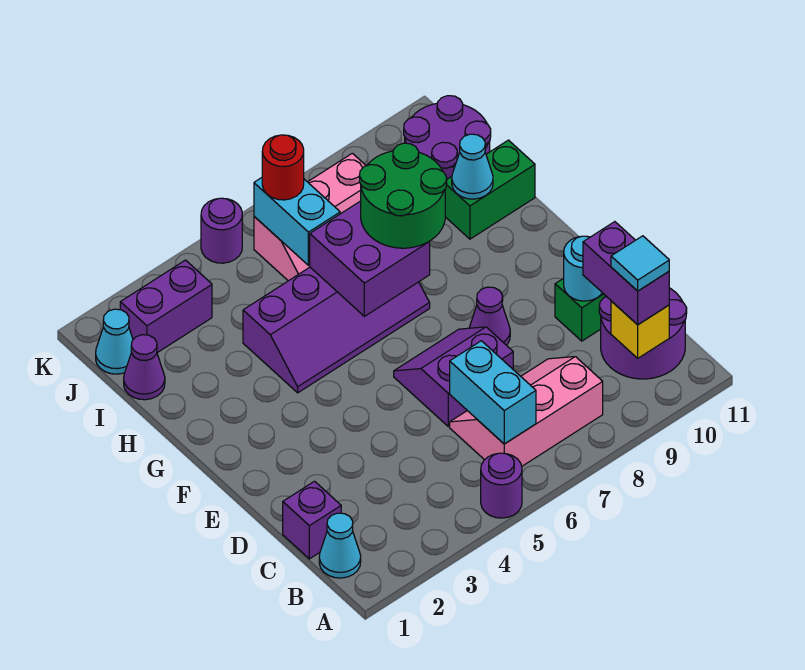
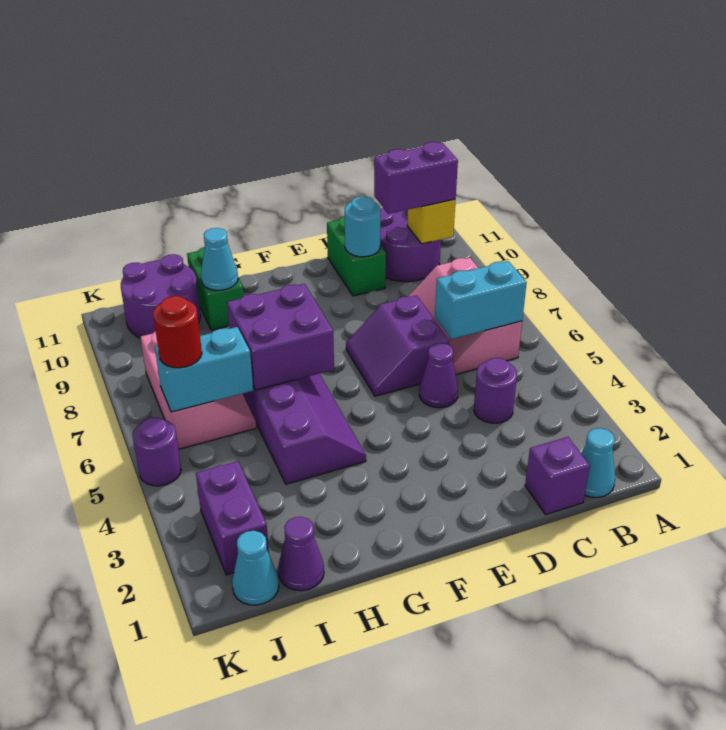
purple 1x1 round brick [481,453,522,518] -> purple 1x1 round brick moved to [474,358,517,423]
cyan 1x1 tile [611,236,669,291] -> none
purple 1x1 cone [469,287,510,345] -> purple 1x1 cone moved to [419,343,458,408]
green 2x2 round brick [360,143,447,248] -> none

